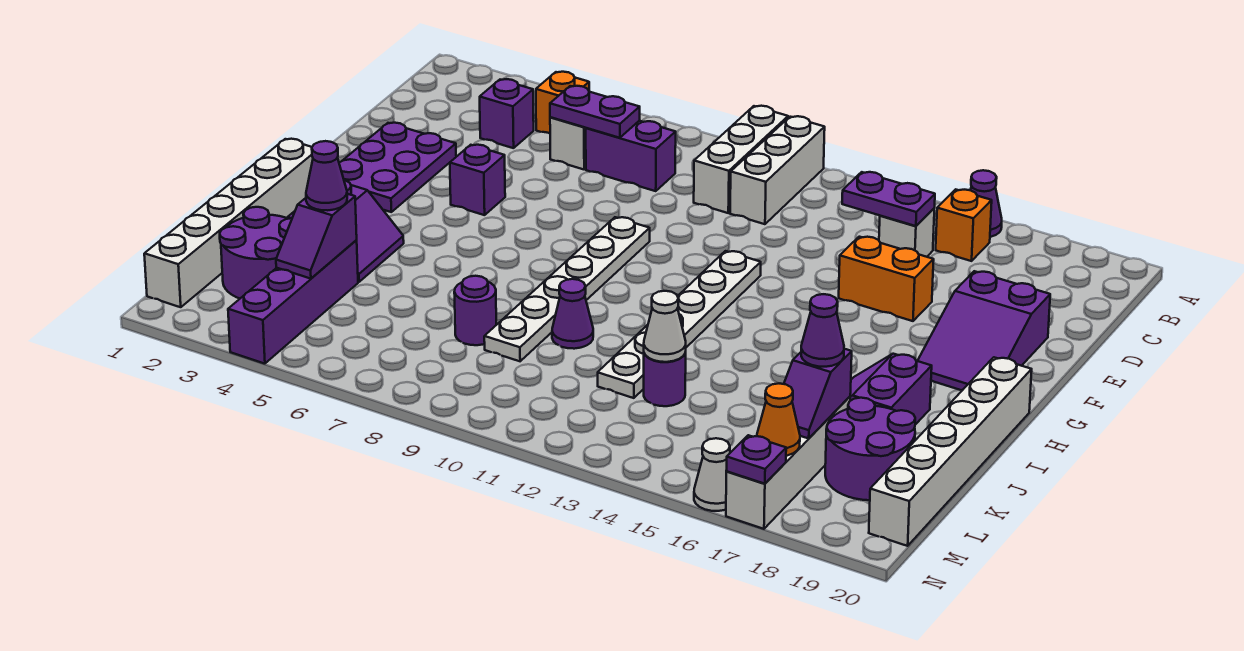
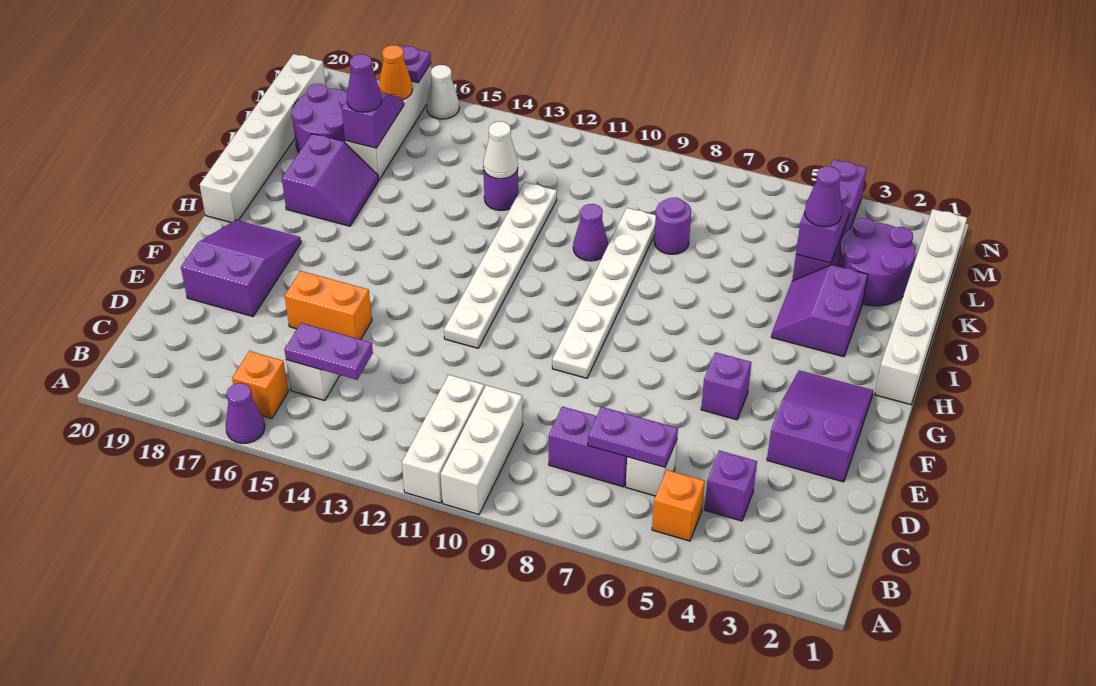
purple 2x3 plate [339,123,456,212] -> purple 2x3 slope [767,370,873,482]

